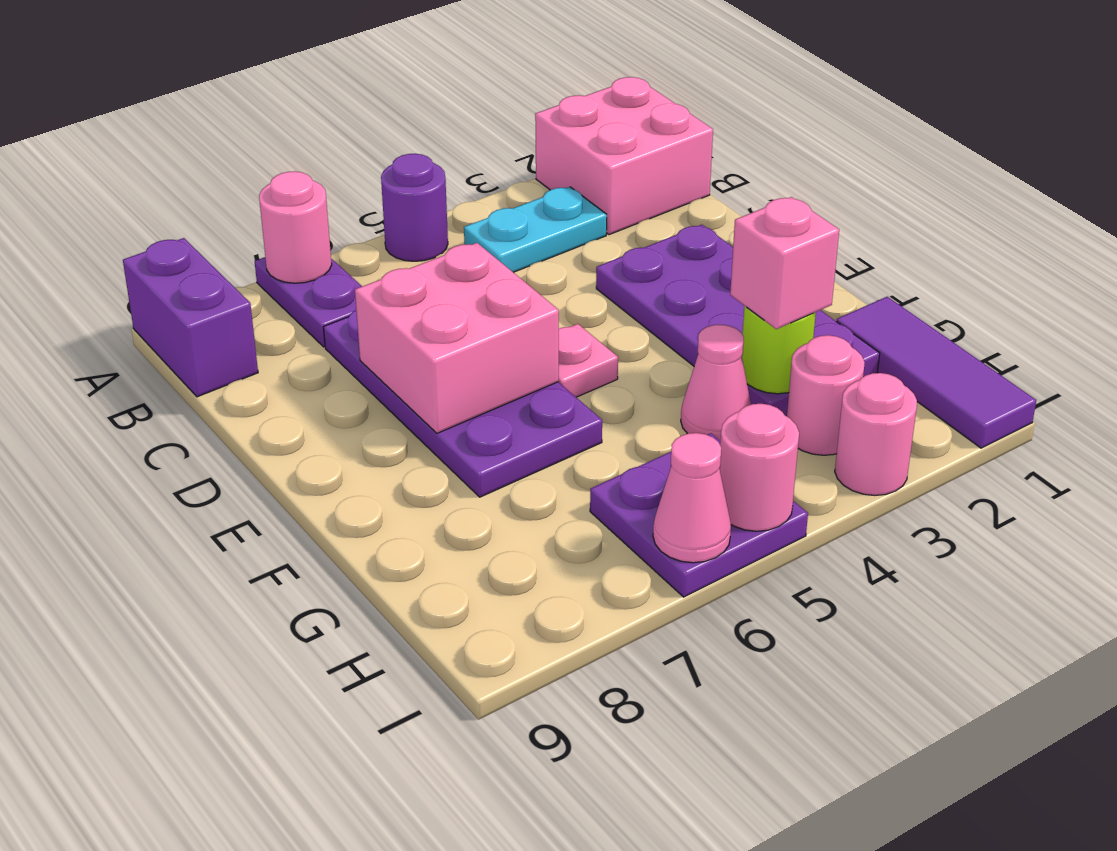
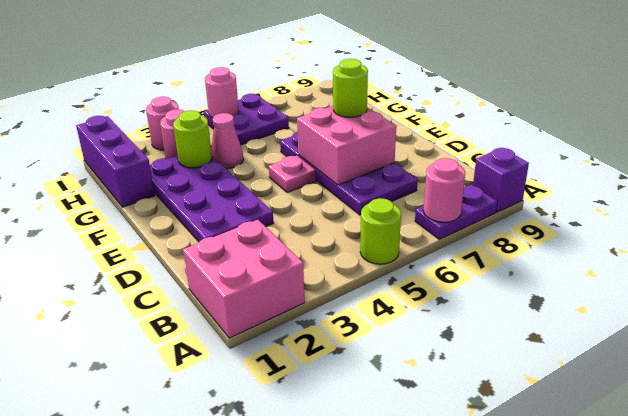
purple 1x1 round brick [381,154,448,261] -> lime 1x1 round brick [360,198,401,264]
purple 1x2 plate [255,257,362,347] -> purple 1x2 plate turned to [415,185,497,239]
purple 1x2 brick [123,238,258,397] -> purple 1x1 brick [473,148,529,212]
cyan 1x2 plate [464,187,607,272] -> none
none -> lime 1x1 round brick [333,59,368,117]
purple 1x3 tile [836,297,1036,448] -> purple 1x3 brick [76,116,155,207]
pink 1x1 brick [730,197,839,329] -> none
pink 1x1 cone [653,433,731,563] -> none

